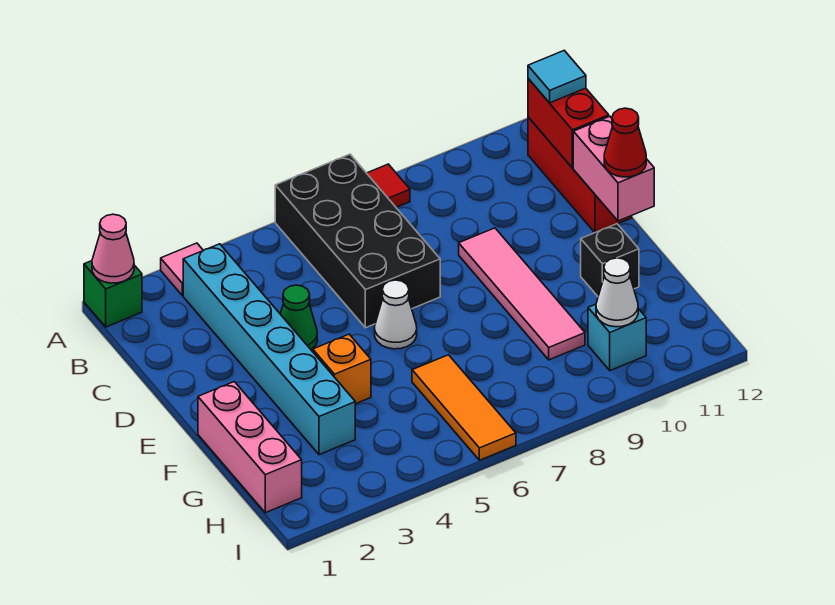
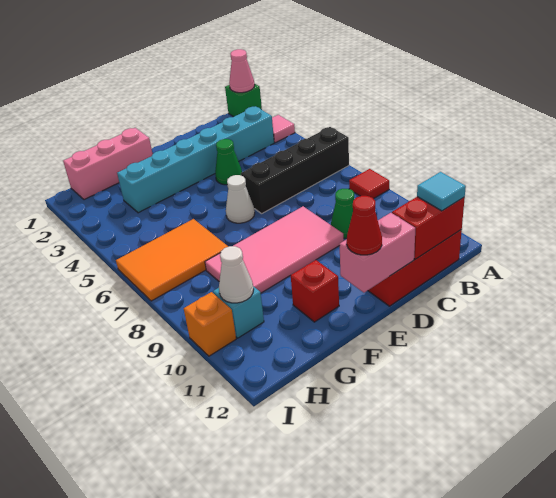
black 2x4 brick [275,154,440,328] -> black 1x4 brick [241,127,349,214]
none -> green 1x1 cone [331,189,354,238]
pink 1x4 tile [459,228,585,360] -> pink 2x4 tile [205,206,344,293]
orange 1x1 brick [312,334,371,404] -> orange 1x1 brick moved to [184,292,236,356]
black 1x1 brick [581,224,639,296] -> red 1x1 brick [291,260,339,322]
orange 1x3 tile [412,355,516,460] -> orange 2x3 tile [116,219,228,301]

